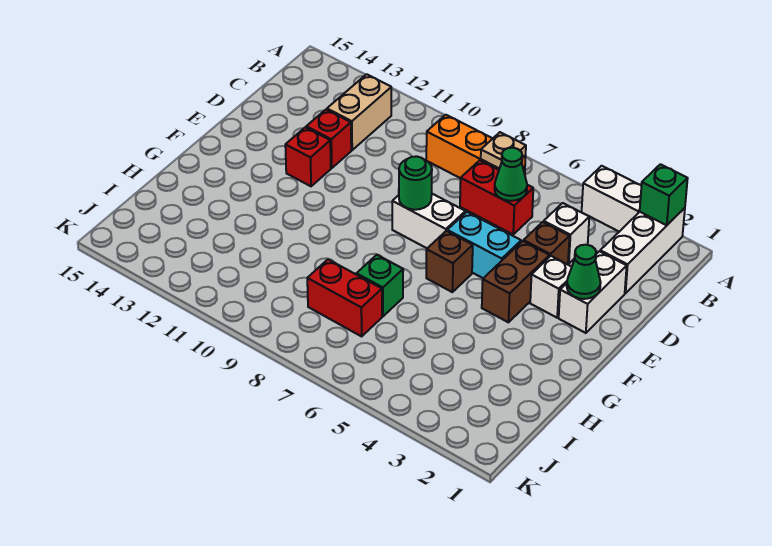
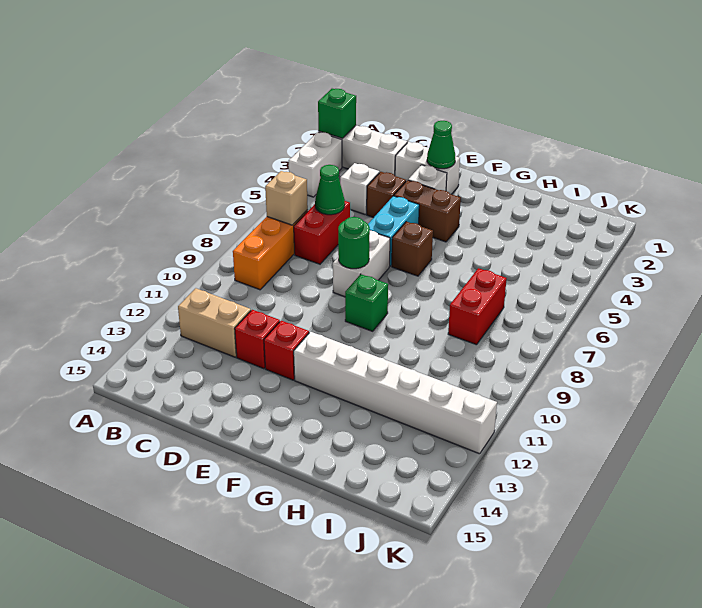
tan 1x1 plate [481,132,526,169] -> tan 1x1 brick [265,171,308,225]
none -> white 1x6 brick [294,332,497,454]
green 1x1 brick [356,255,403,316] -> green 1x1 brick moved to [345,274,388,331]

